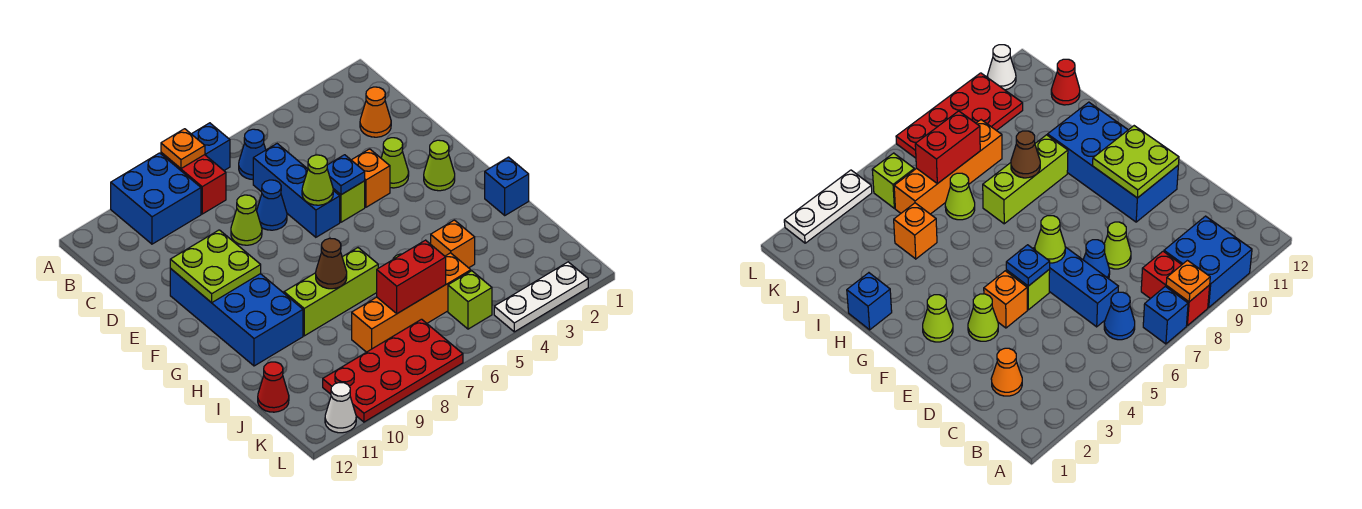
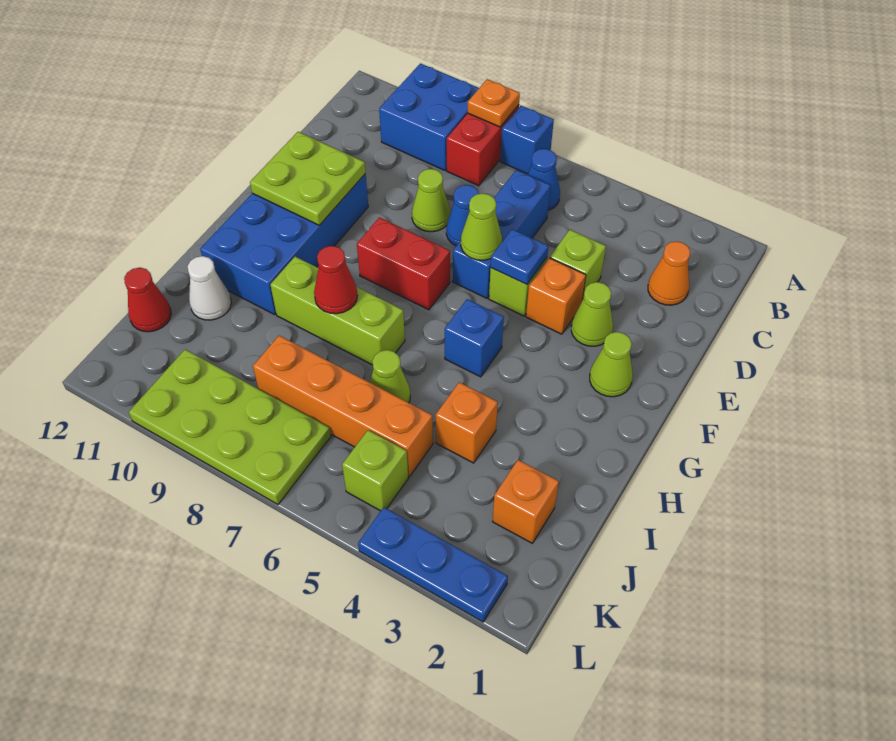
none -> lime 1x1 brick [550,230,606,300]
blue 1x1 brick [485,157,529,215] -> blue 1x1 brick moved to [445,299,504,377]
brown 1x1 cone [316,238,347,289] -> red 1x1 cone [314,246,357,314]
none -> orange 1x1 brick [493,460,559,543]
red 1x2 brick [377,240,446,314] -> red 1x2 brick moved to [357,217,450,310]
red 2x4 plate [323,319,463,422] -> lime 2x4 plate [129,350,331,504]
white 1x3 plate [494,262,588,332] -> blue 1x3 plate [358,507,508,622]
white 1x1 cone [325,383,356,433] -> white 1x1 cone moved to [187,256,231,320]

